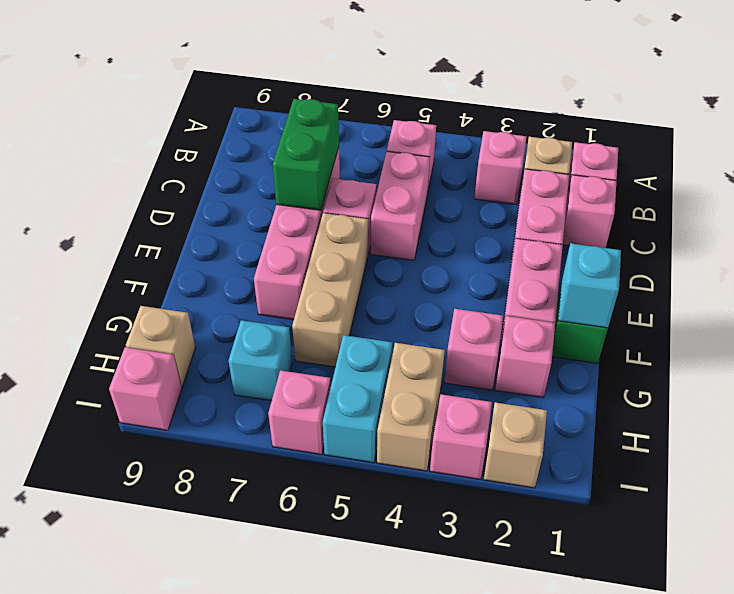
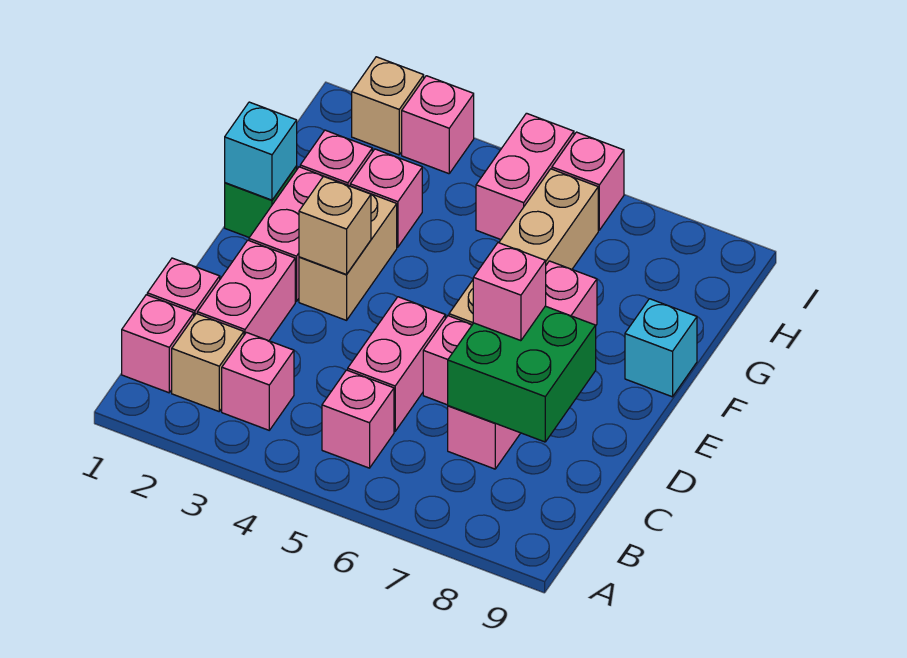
green 1x2 brick [273,99,339,210] -> green 2x2 brick [448,306,596,442]
tan 1x3 brick [292,213,368,367] -> tan 1x4 brick [449,169,598,325]
tan 1x2 brick [377,343,445,471] -> tan 1x2 brick moved to [299,186,397,320]
cyan 1x2 brick [323,335,392,463] -> pink 1x2 brick [476,113,574,239]
cyan 1x1 brick [228,320,292,401] -> cyan 1x1 brick moved to [625,299,697,397]
tan 1x1 brick [126,306,195,387] -> tan 1x1 brick moved to [299,177,371,275]
pink 1x1 brick [109,347,182,430] -> pink 1x1 brick moved to [473,243,546,341]

